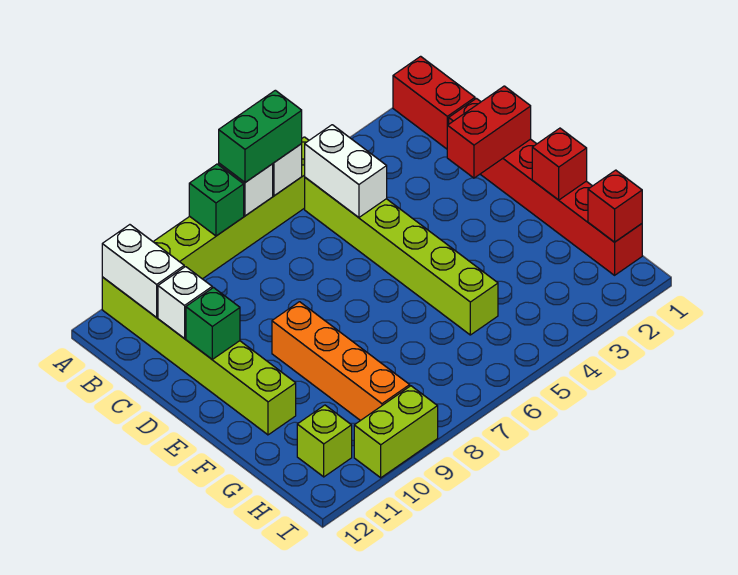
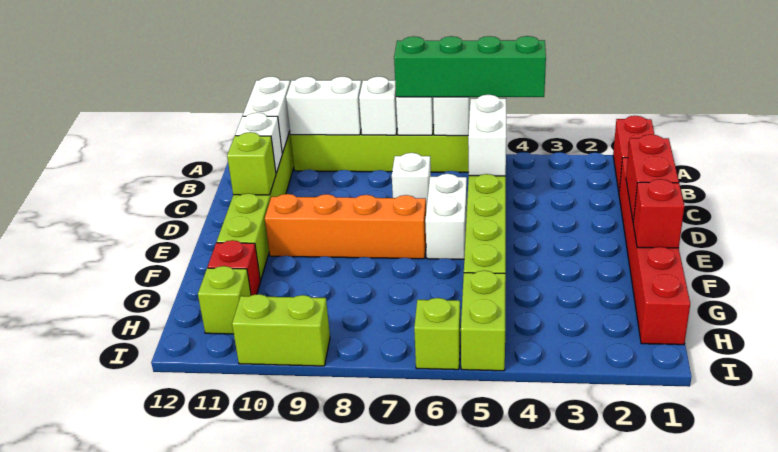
green 1x2 brick [219,90,302,182] -> green 1x4 brick [394,36,546,97]
green 1x1 brick [189,164,244,236] -> white 1x1 brick [359,77,397,135]
none -> white 1x2 brick [286,77,361,135]
none -> white 1x1 brick [392,153,431,210]
red 1x2 brick [447,86,531,178] -> red 1x2 brick turned to [626,134,679,221]
none -> white 1x2 brick [425,174,467,259]
green 1x1 brick [186,288,240,359] -> lime 1x1 brick [227,132,276,195]
orange 1x4 brick [272,302,410,421] -> orange 1x4 brick turned to [265,194,426,259]
red 1x1 brick [588,170,642,242] -> red 1x1 brick moved to [208,240,260,295]
none -> lime 1x2 brick [461,271,506,371]
none -> lime 1x1 brick [414,298,460,370]

